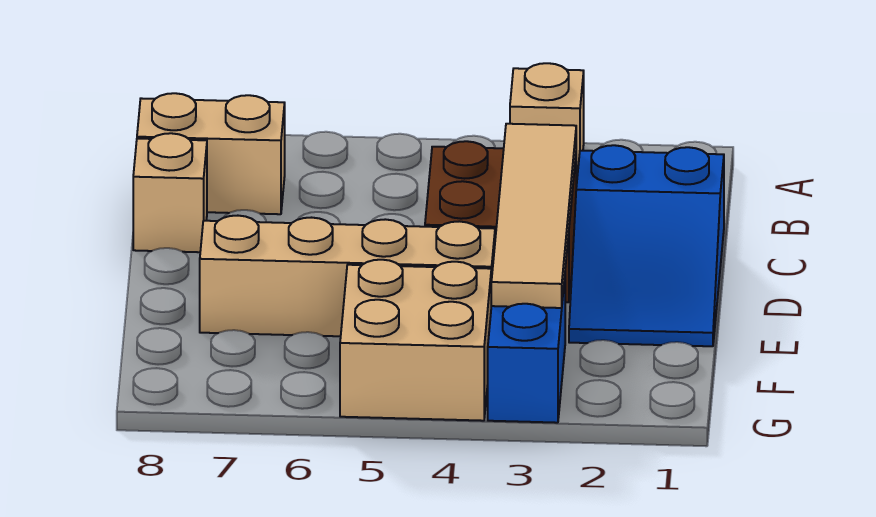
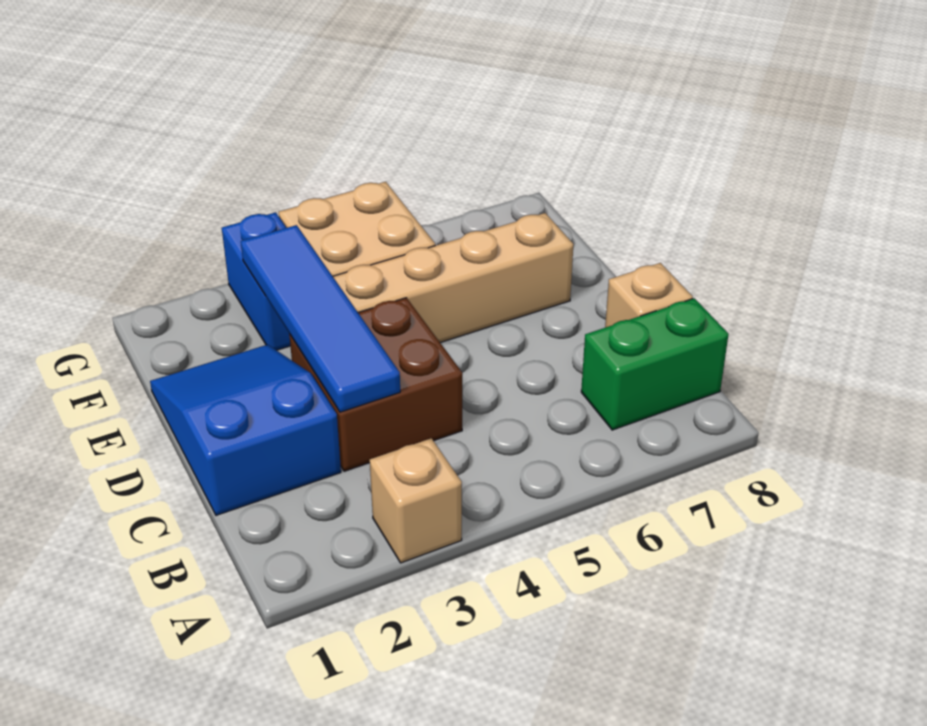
tan 1x2 brick [137,93,285,214] -> green 1x2 brick [581,298,729,430]
tan 1x4 tile [491,124,576,308] -> blue 1x4 tile [241,225,400,412]

